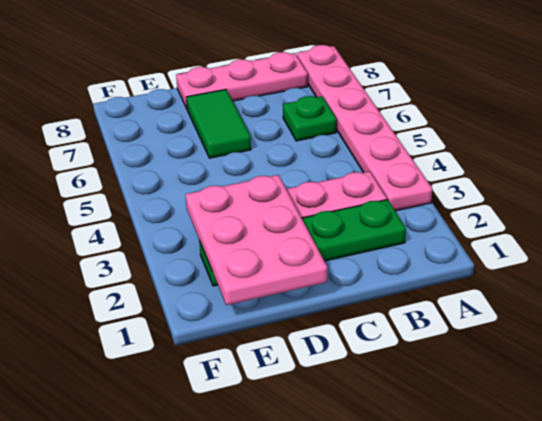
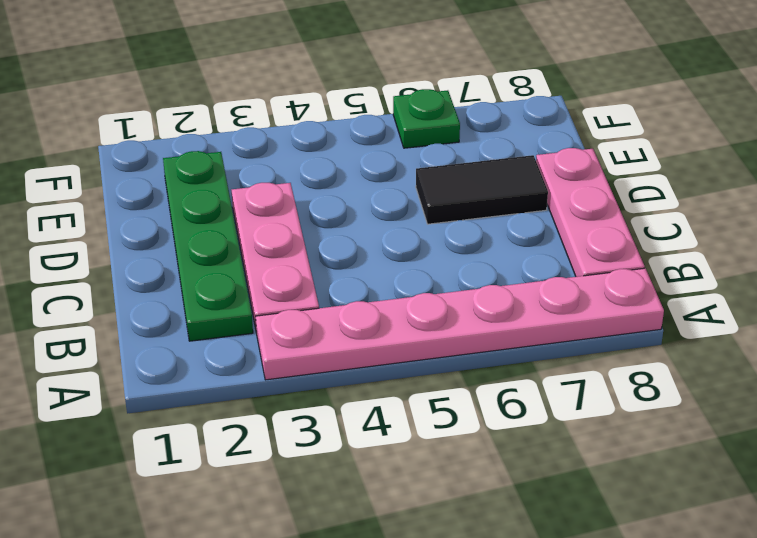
green 1x1 plate [283,96,337,141] -> green 1x1 plate moved to [393,89,460,148]
pink 2x3 plate [186,175,327,305] -> none
green 1x2 tile [187,89,251,158] -> black 1x2 tile [416,155,548,224]

